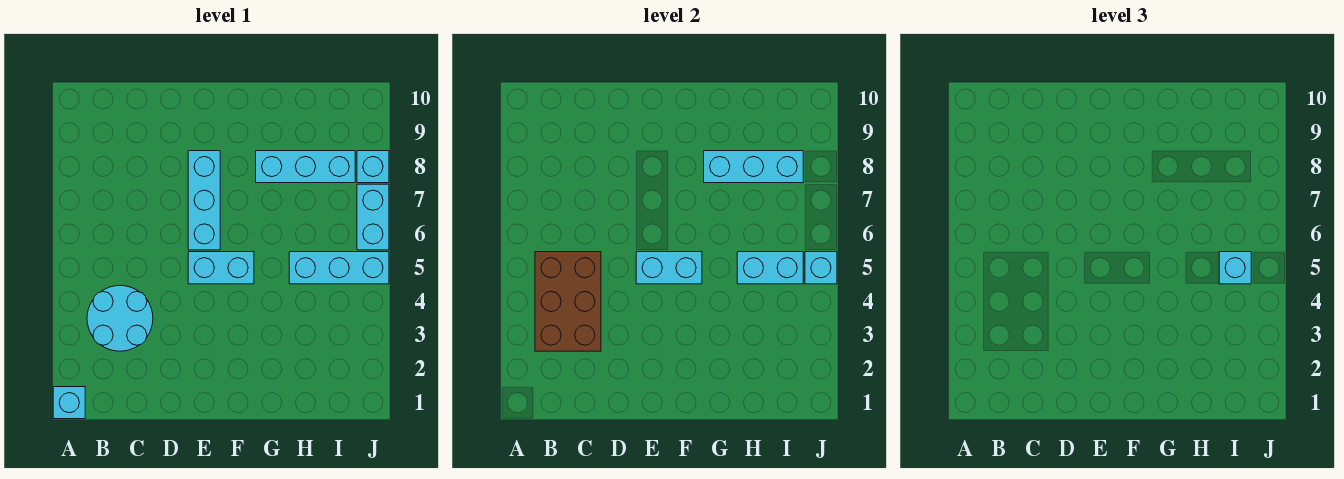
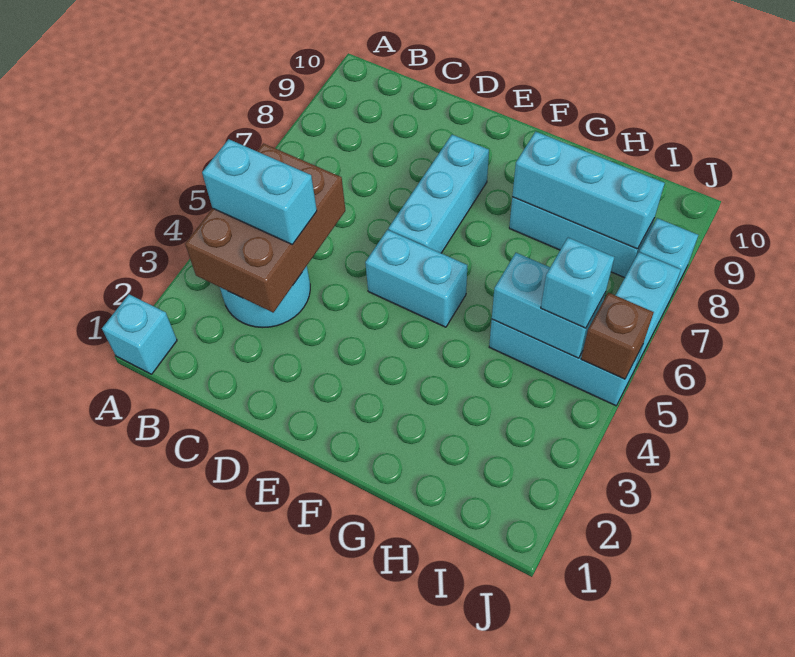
cyan 1x2 brick [636,252,702,284] -> cyan 1x2 brick moved to [202,139,317,245]
cyan 1x1 brick [805,252,837,284] -> brown 1x1 brick [581,293,654,379]

